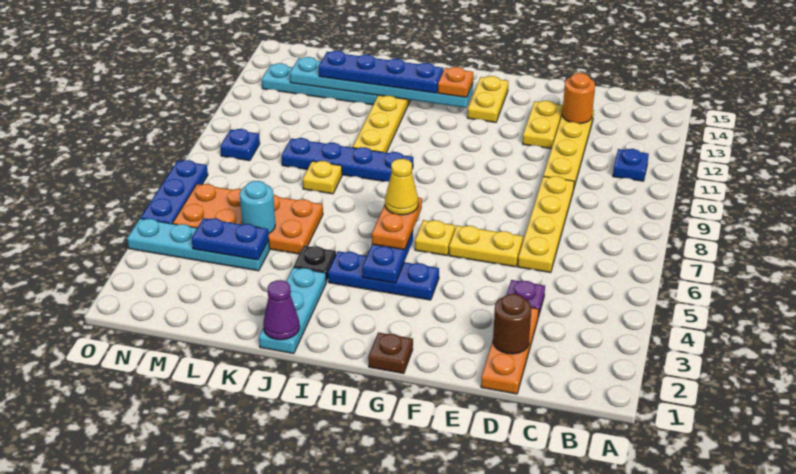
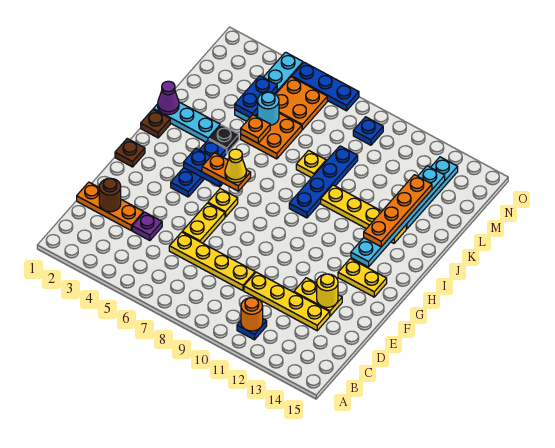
orange 1x1 round brick [562,73,595,124] -> orange 1x1 round brick moved to [241,298,263,331]
none -> yellow 1x1 round brick [317,274,338,307]
orange 1x1 plate [438,67,473,97] -> orange 1x1 plate moved to [241,115,270,143]
none -> brown 1x1 plate [141,110,170,138]
blue 1x4 plate [319,51,443,93] -> orange 1x4 plate [364,175,432,247]

